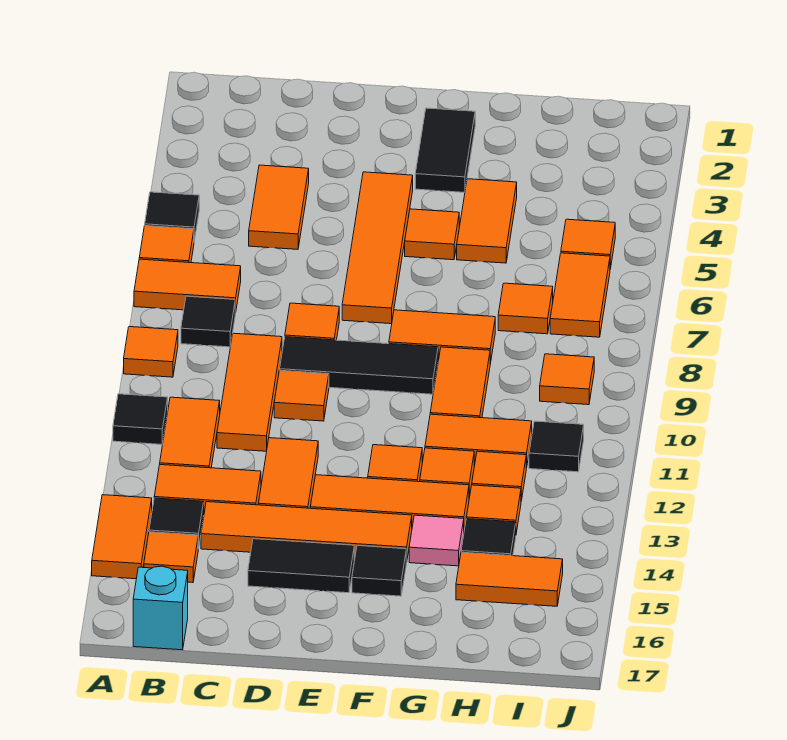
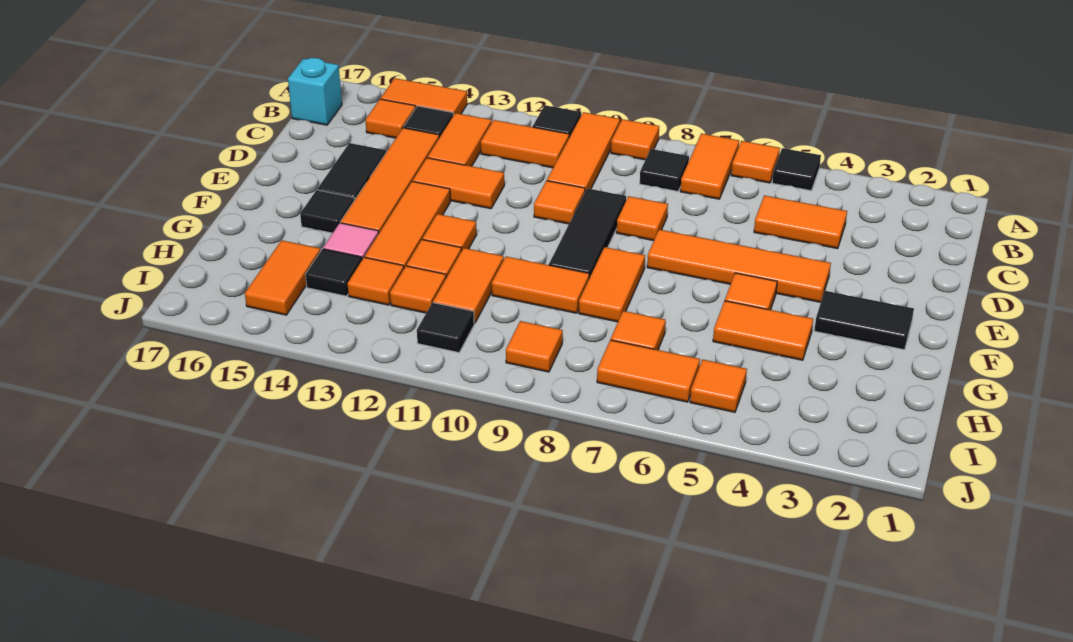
orange 1x3 tile [217,333,282,451] -> orange 1x3 tile turned to [547,112,620,191]

